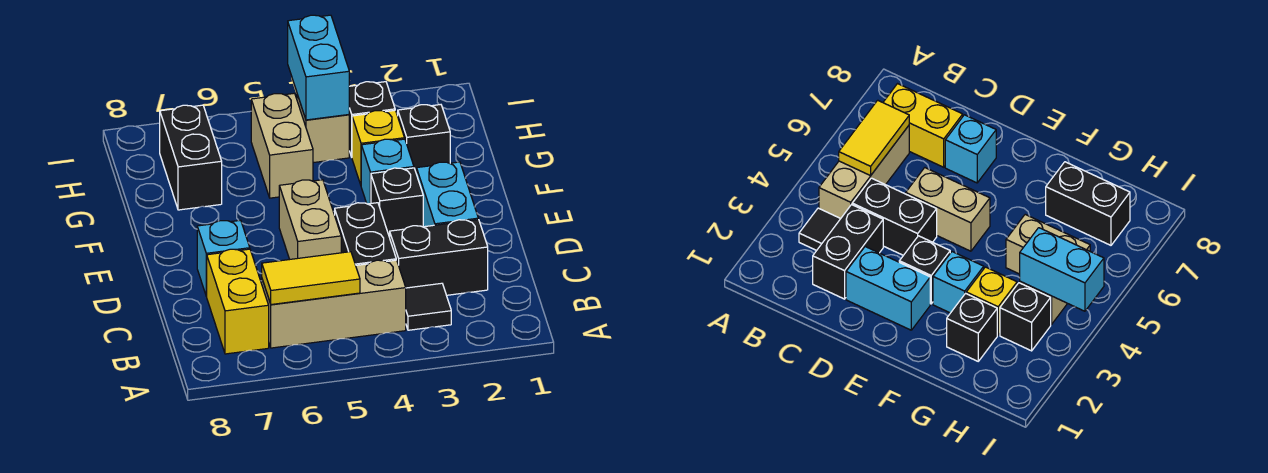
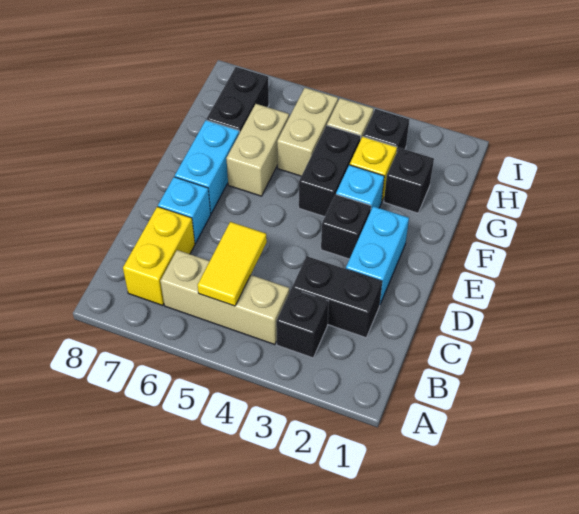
black 1x1 tile [406,283,451,330] -> black 1x1 brick [276,289,329,358]
yellow 1x2 tile [262,252,360,305] -> yellow 1x2 tile turned to [198,222,267,306]
black 1x2 brick [335,203,396,265] -> black 1x2 brick moved to [299,125,361,217]
tan 1x2 brick [279,180,341,259] -> tan 1x2 brick moved to [226,104,289,196]
cyan 1x2 brick [288,15,349,120] -> cyan 1x2 brick moved to [175,120,239,213]

